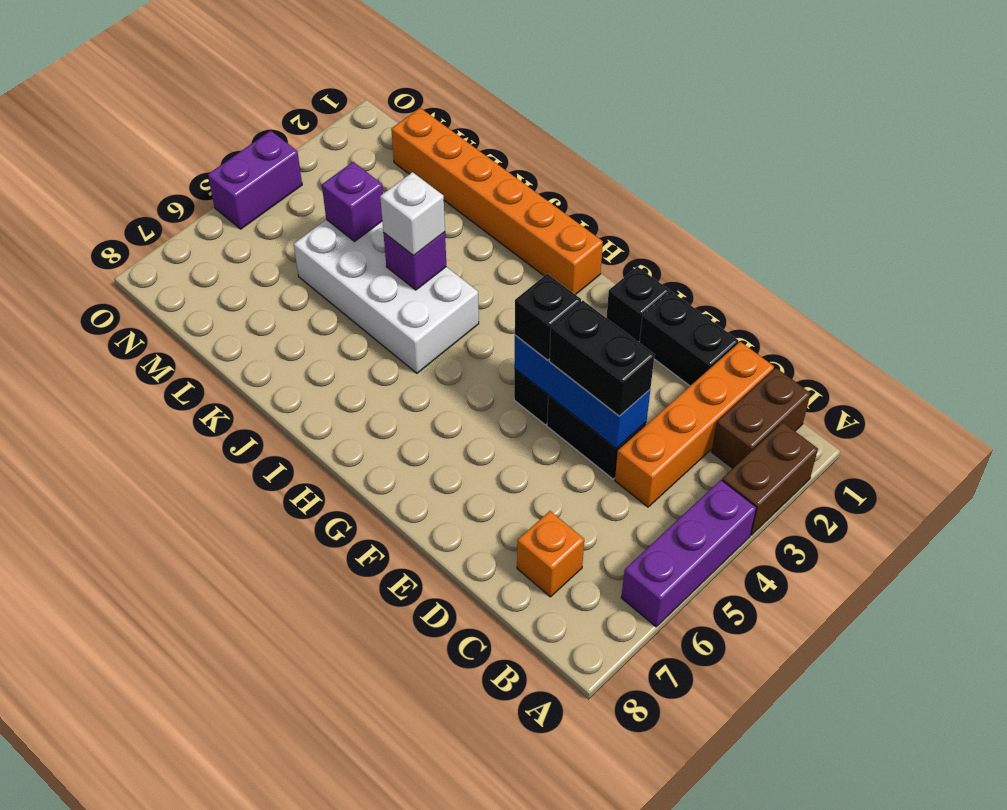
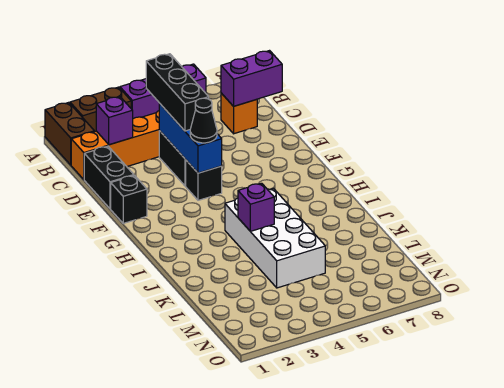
brown 1x2 brick [712,368,811,468] -> brown 1x2 brick turned to [45,102,94,165]
black 1x2 brick [549,301,655,416] -> black 1x3 brick [146,54,209,131]
black 1x1 brick [515,274,581,360] -> black 1x1 cone [190,98,217,143]
orange 1x6 brick [391,108,603,295] -> none
white 1x1 brick [380,172,445,256] -> none
purple 1x1 brick [322,162,383,241] -> purple 1x1 brick moved to [96,97,133,145]
purple 1x2 brick [208,131,302,229] -> purple 1x2 brick moved to [221,51,282,106]

